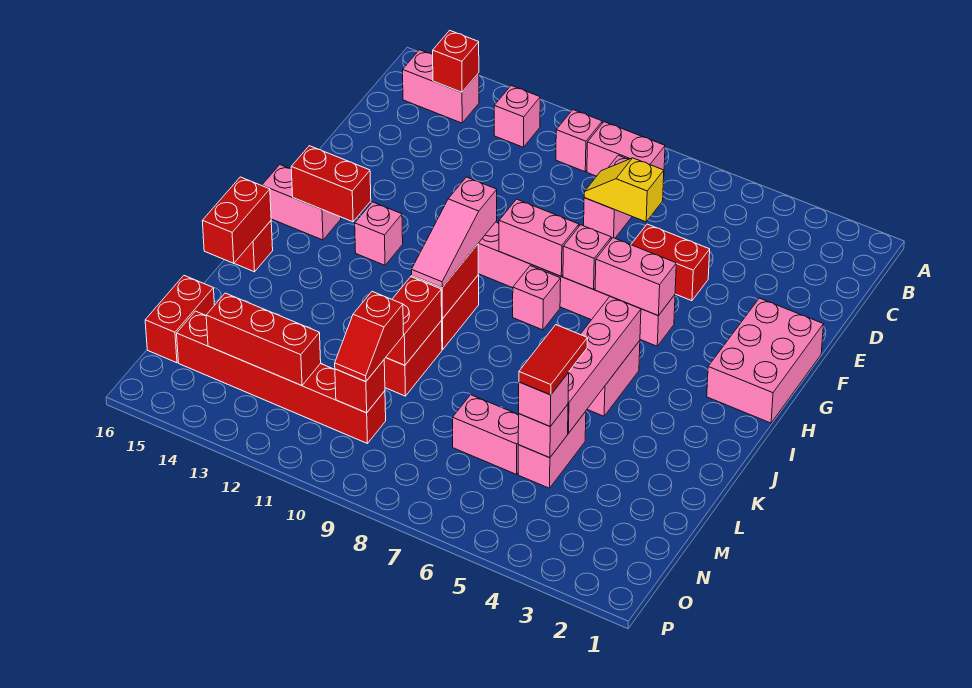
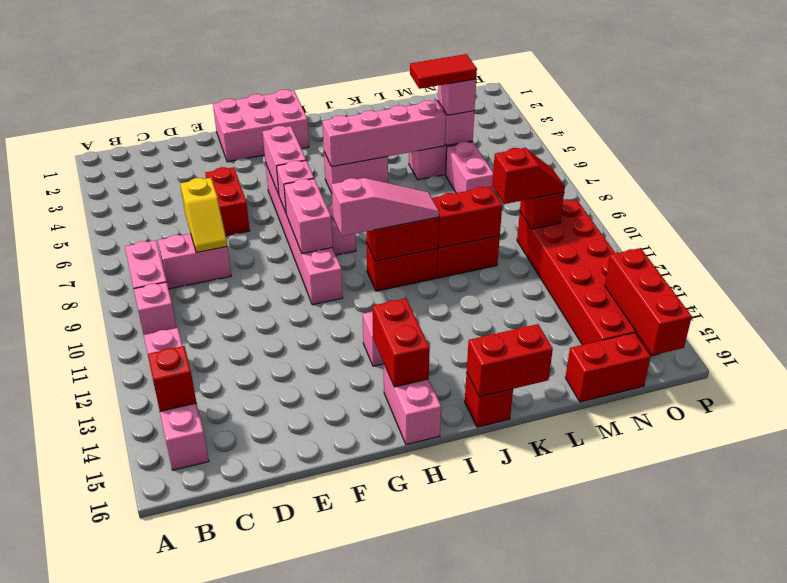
red 1x6 brick [177,311,386,444] -> red 2x6 brick [517,200,653,356]
red 1x3 brick [206,293,321,386] -> red 1x3 brick moved to [605,248,692,355]

